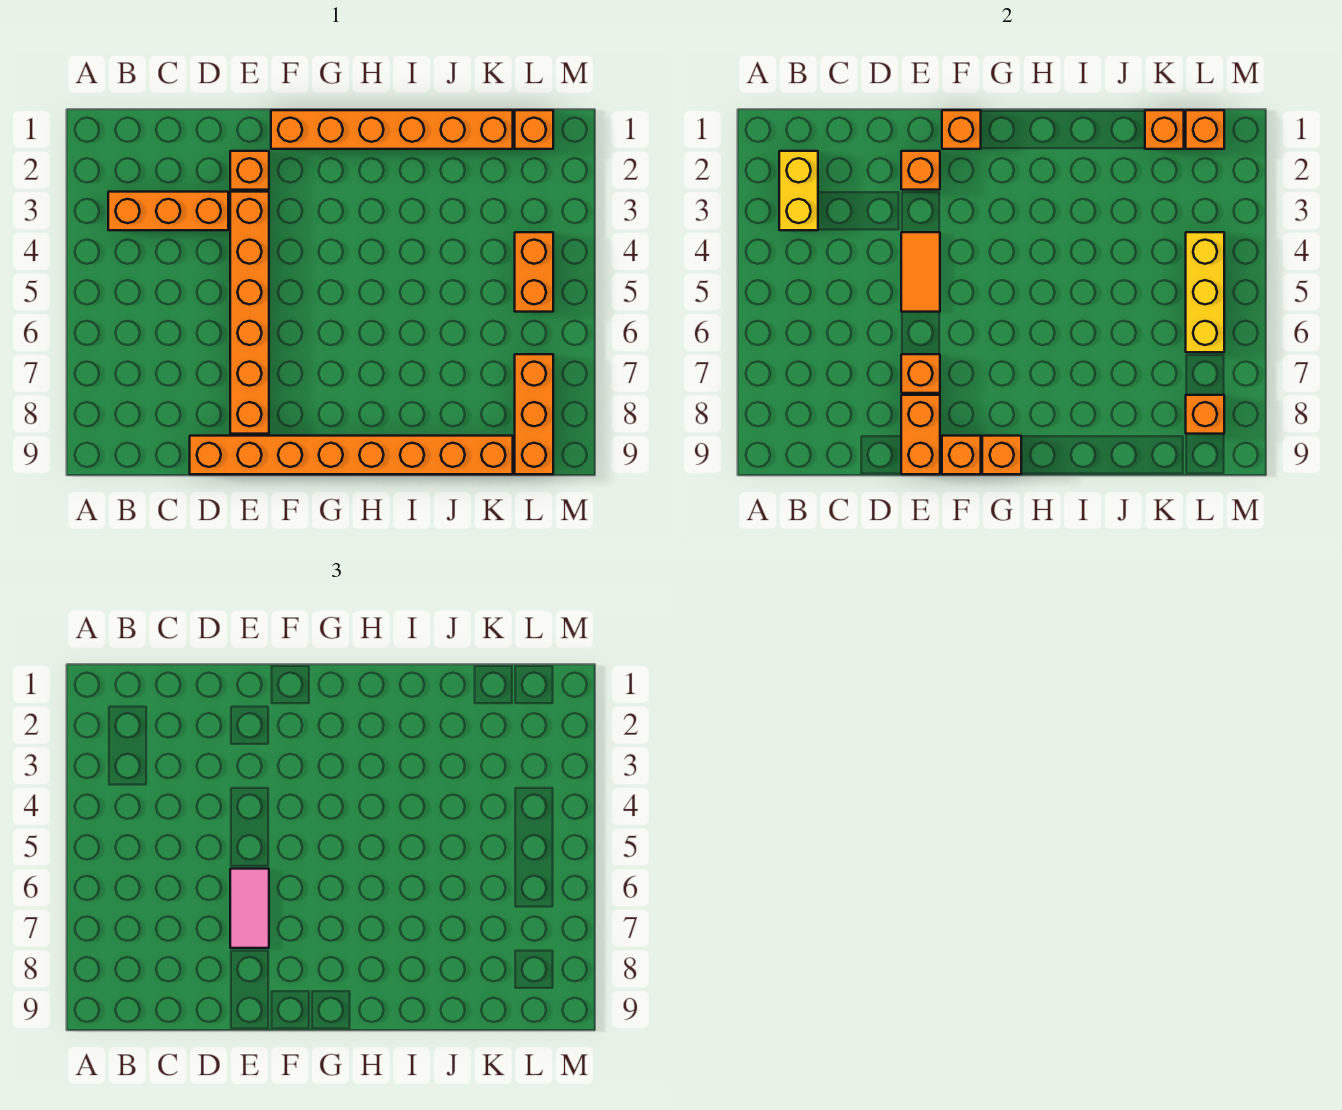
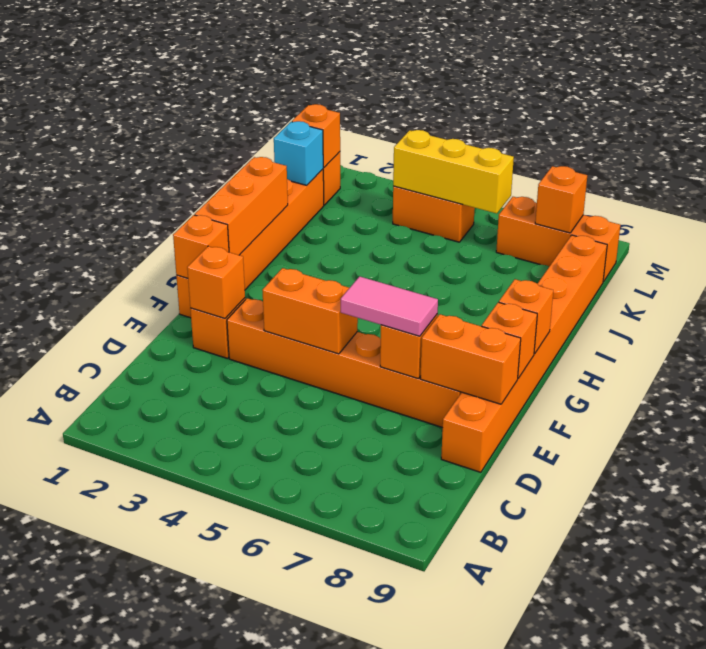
yellow 1x2 brick [779,151,818,230] -> none
orange 1x3 brick [108,192,228,230] -> orange 1x3 brick moved to [195,157,288,255]
orange 1x2 tile [901,232,940,312] -> orange 1x2 brick [262,268,358,354]
orange 1x1 brick [1145,110,1184,149] -> cyan 1x1 brick [274,121,323,185]

